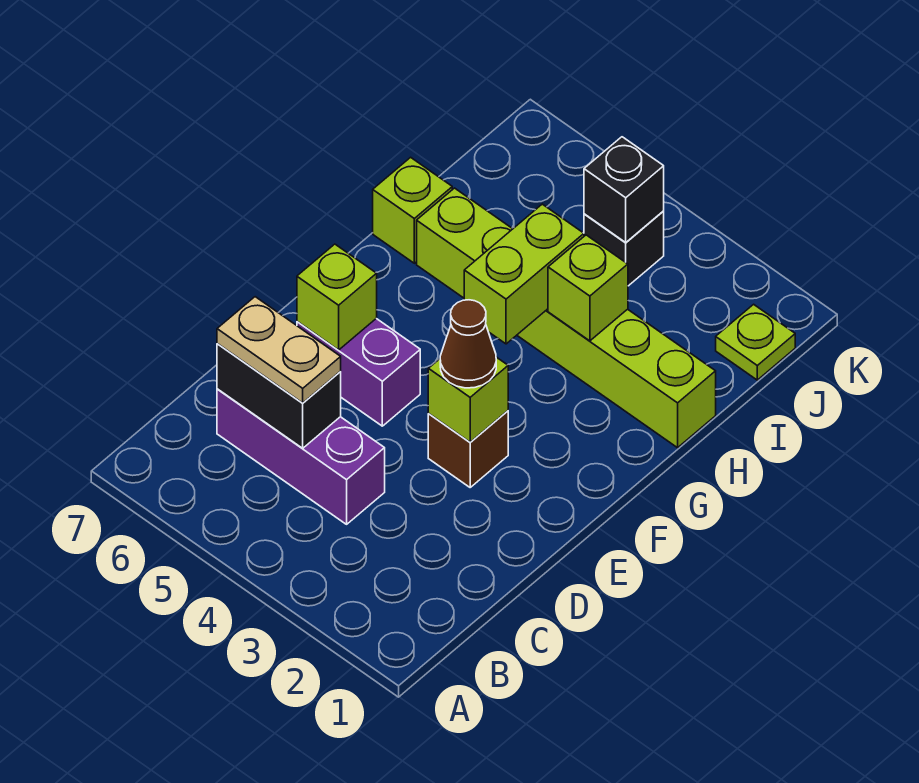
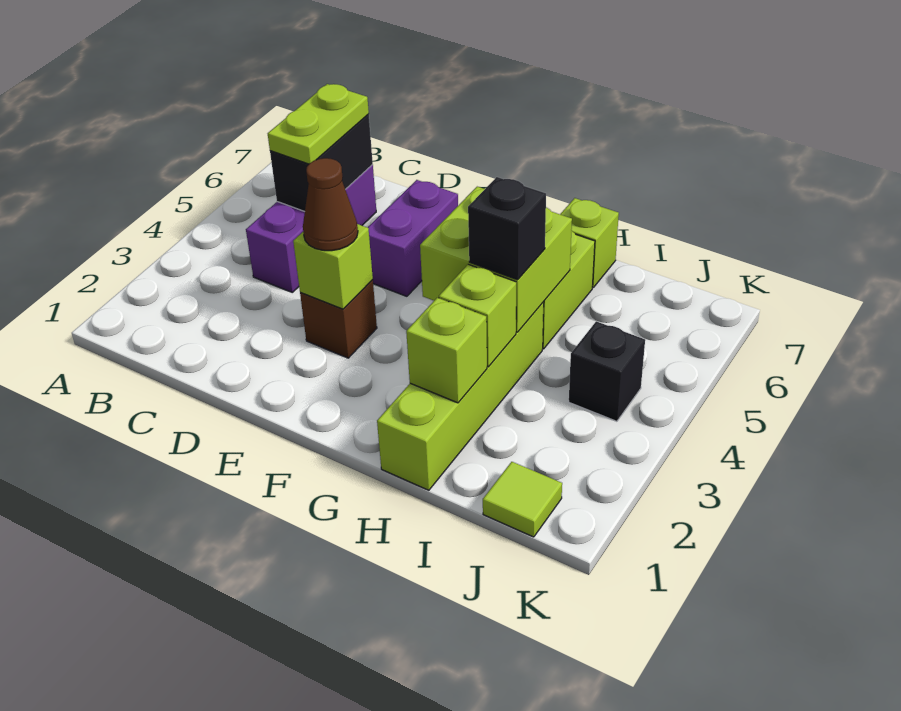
tan 1x2 plate [217,297,341,403] -> lime 1x2 plate [268,84,369,164]
lime 1x1 brick [297,244,377,350] -> lime 1x1 brick moved to [406,298,487,403]
lime 1x2 brick [464,204,584,344] -> lime 2x2 brick [420,187,572,332]
lime 1x1 plate [716,304,795,380] -> lime 1x1 tile [483,462,562,537]
black 1x1 brick [584,137,664,242] -> black 1x1 brick moved to [468,177,546,280]

